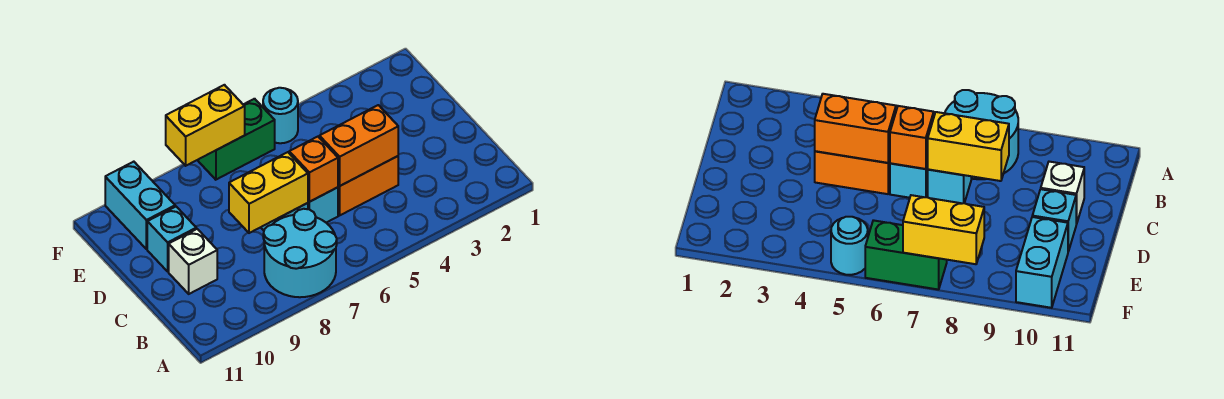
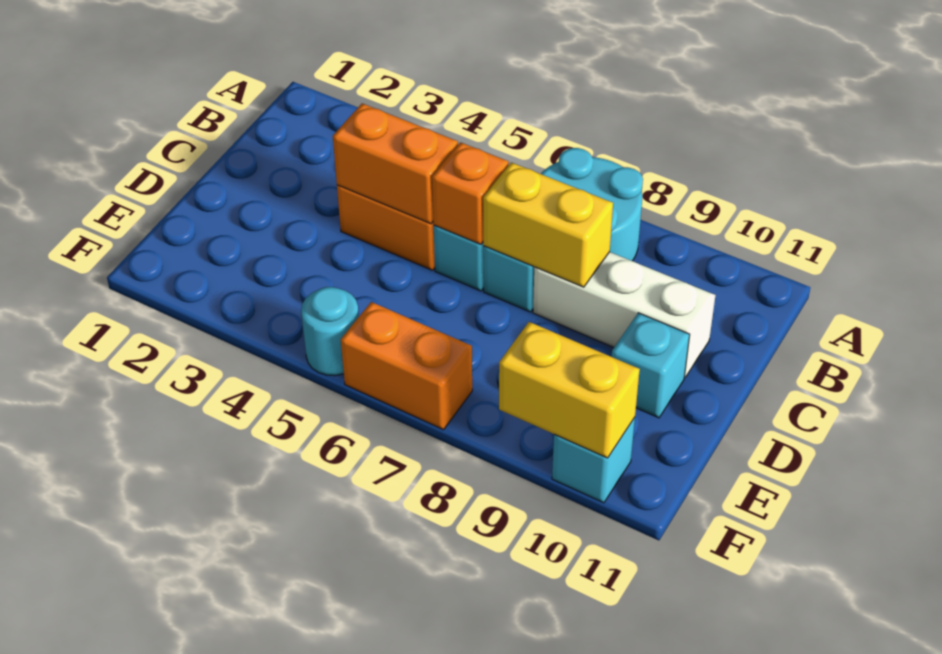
white 1x1 brick [169,229,217,294] -> white 1x3 brick [533,252,715,377]
cyan 1x2 brick [105,162,175,249] -> cyan 1x1 brick [552,418,635,503]
green 1x2 brick [198,99,275,180] -> orange 1x2 brick [341,302,472,430]
yellow 1x2 brick [166,85,245,166] -> yellow 1x2 brick moved to [499,322,640,458]

